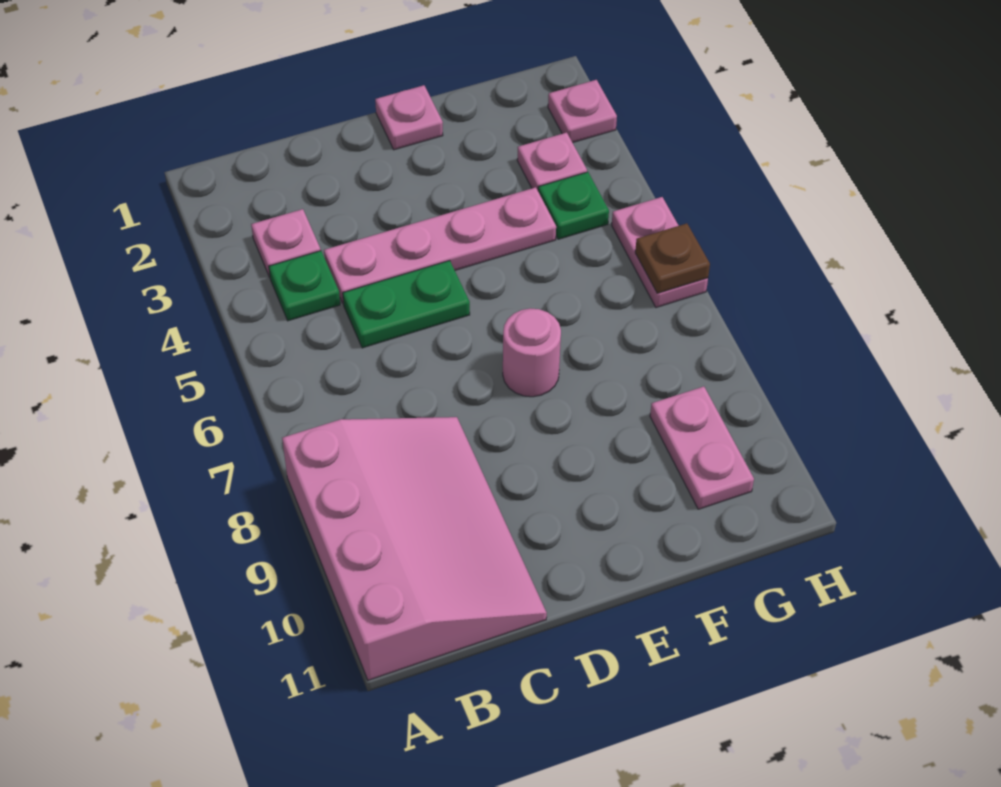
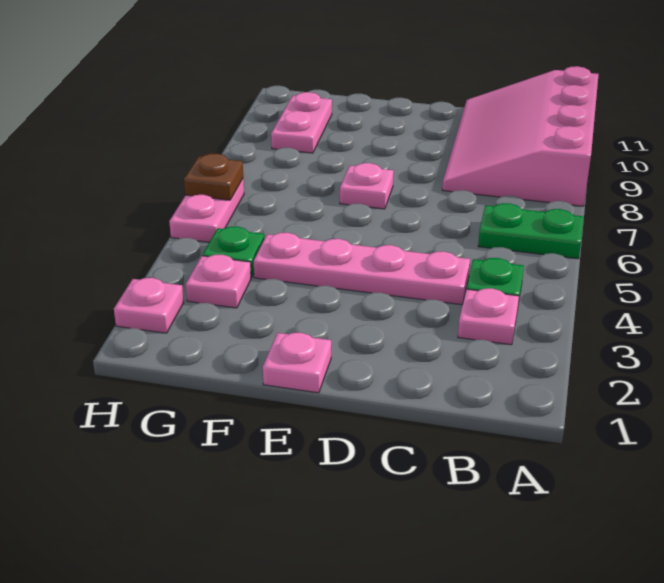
green 1x2 plate [343,261,470,348] -> green 1x2 plate moved to [478,203,584,259]
pink 1x1 round brick [503,308,561,397] -> pink 1x1 plate [340,163,394,209]

